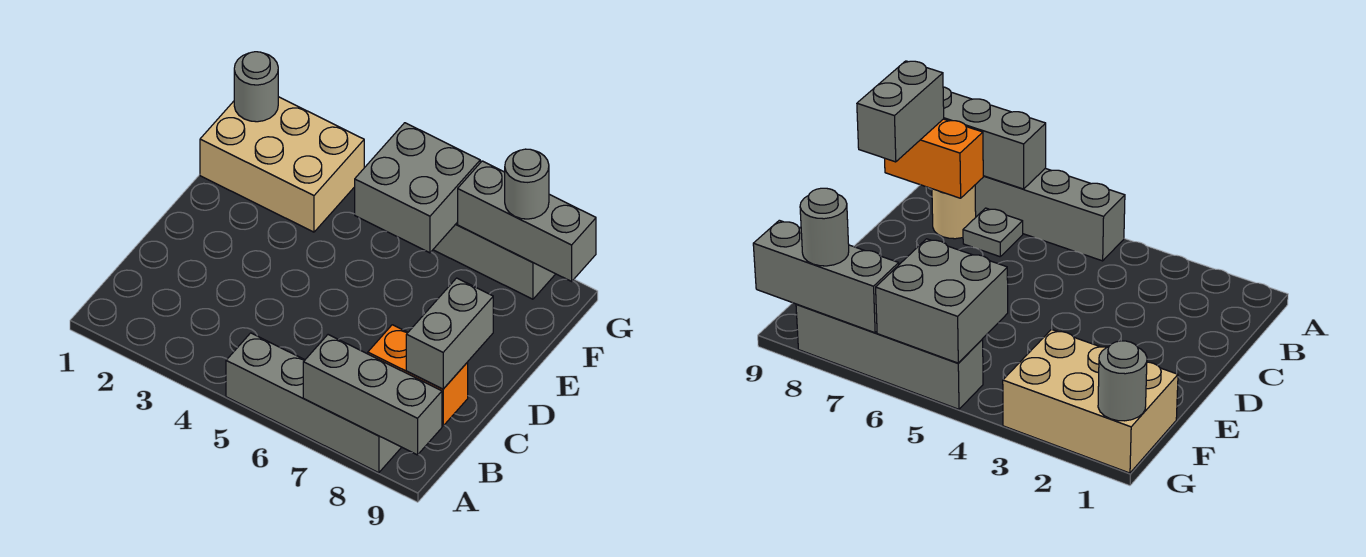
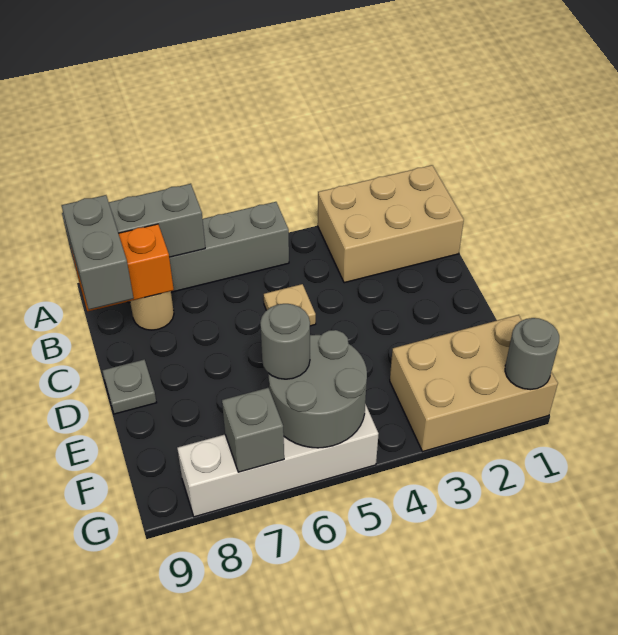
none -> tan 2x3 brick [318,165,464,283]
grey 1x1 plate [963,208,1023,257] -> grey 1x1 plate moved to [102,359,157,414]
none -> tan 1x1 plate [264,284,316,326]
grey 2x2 brick [355,123,480,253] -> grey 2x2 round brick [268,330,367,448]
grey 1x4 brick [433,222,555,299] -> white 1x4 brick [177,404,379,517]
grey 1x3 brick [458,161,596,281] -> grey 1x1 brick [222,388,284,472]
grey 1x1 round brick [505,149,549,219] -> grey 1x1 round brick moved to [260,304,310,379]

